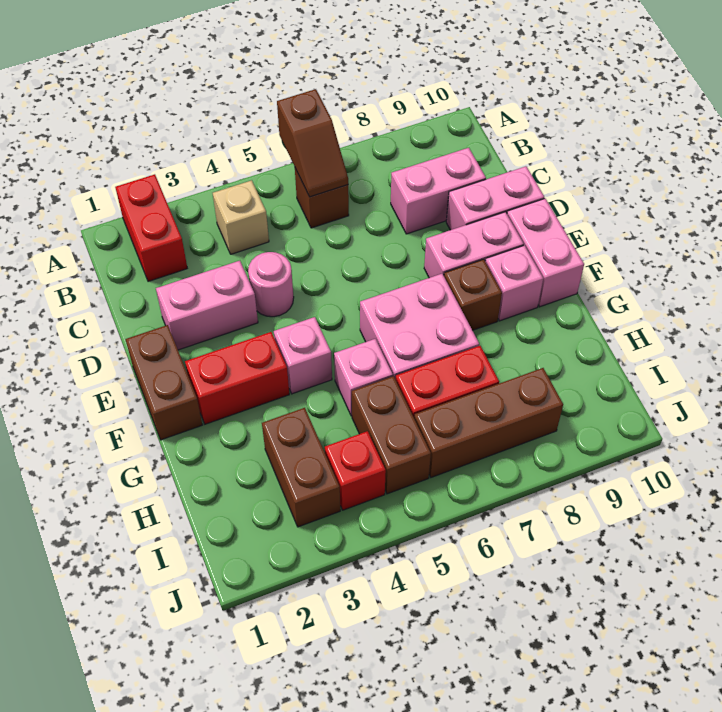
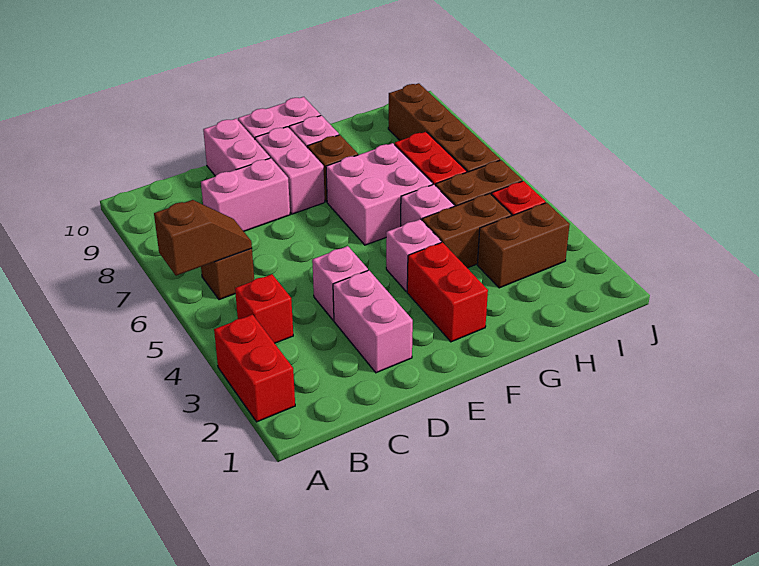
red 1x2 brick [115,174,187,281] -> red 1x2 brick turned to [214,315,295,422]
tan 1x1 brick [213,180,269,254] -> red 1x1 brick [235,274,293,343]
pink 1x2 brick [391,148,486,234] -> pink 1x2 brick turned to [201,158,290,231]
pink 1x1 round brick [248,252,294,317] -> pink 1x1 brick [312,246,368,320]
brown 1x2 brick [125,325,202,440] -> brown 1x2 brick moved to [422,193,512,268]
brown 1x3 brick [414,368,563,477] -> brown 1x4 brick [388,83,500,172]

